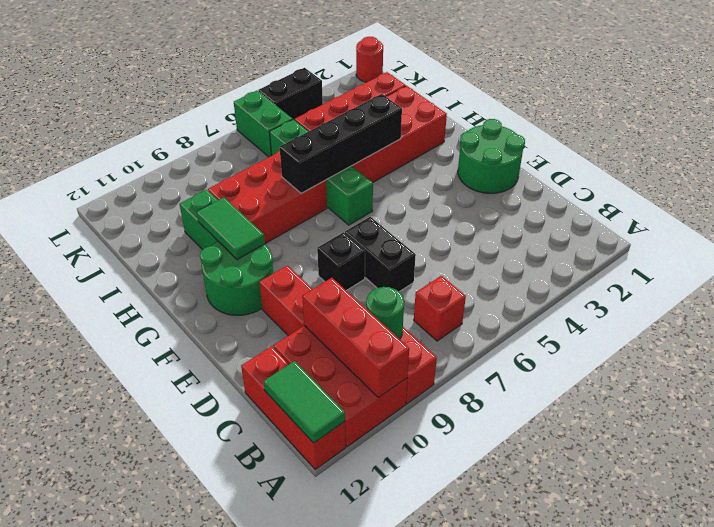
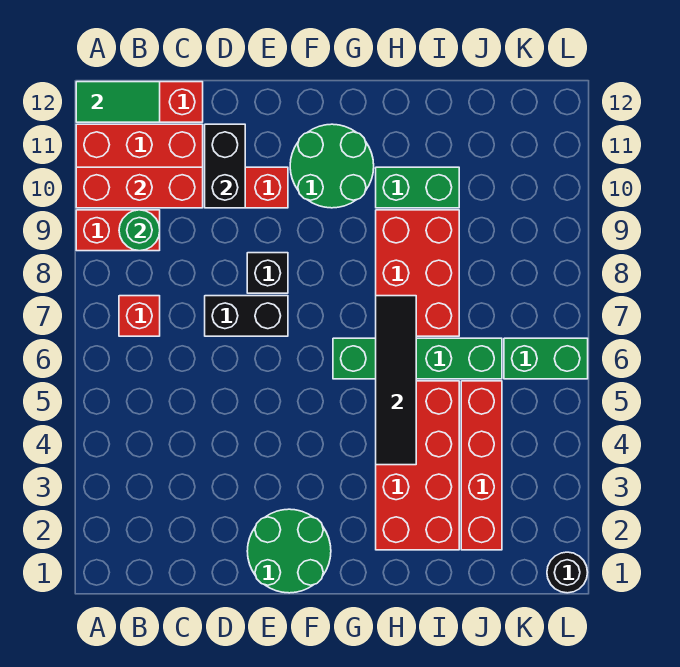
green 1x2 tile [197,198,265,260] -> none
black 1x4 brick [280,94,402,193] -> black 1x4 tile [376,296,416,465]
red 1x1 round brick [356,37,383,82] -> black 1x1 round brick [547,552,588,593]
black 1x2 brick [258,68,323,120] -> black 1x2 brick moved to [205,124,245,208]

